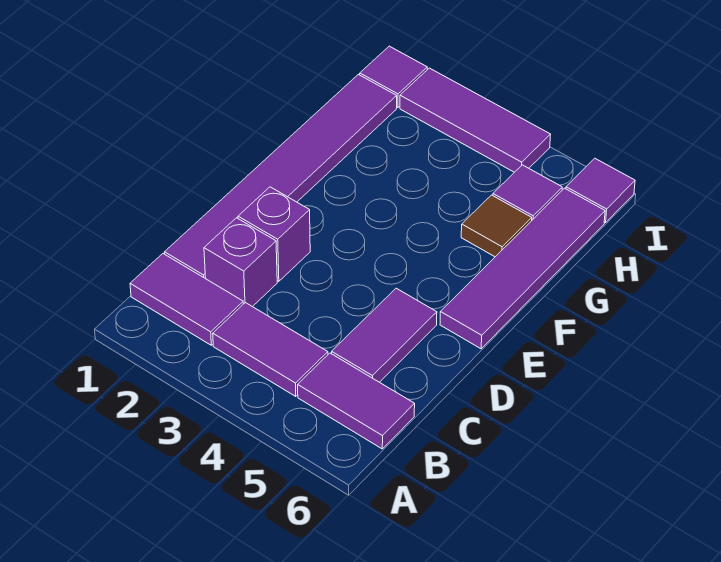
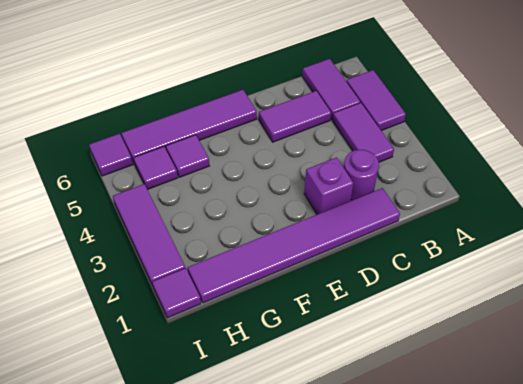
purple 1x2 tile [130,254,243,345] -> purple 1x2 tile moved to [346,70,406,131]
purple 1x1 brick [204,218,277,307] -> purple 1x1 round brick [344,150,379,200]
brown 1x1 tile [461,195,532,257] -> purple 1x1 tile [166,135,209,177]

